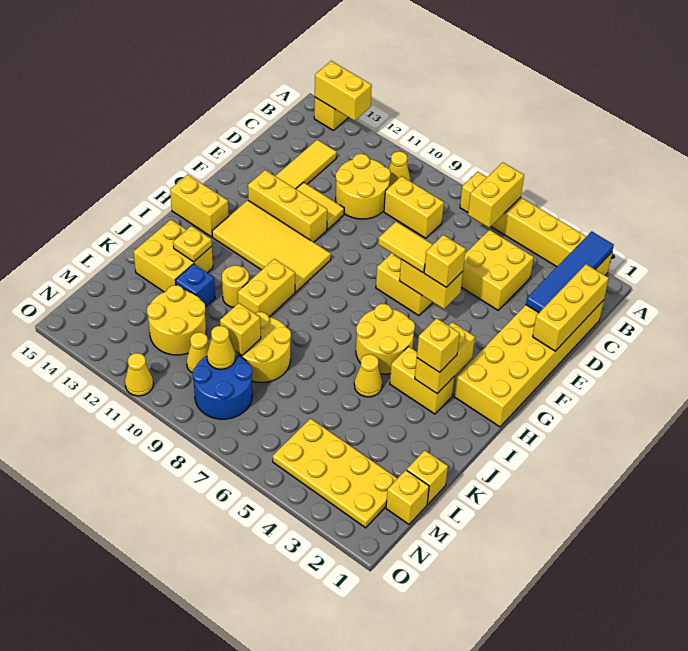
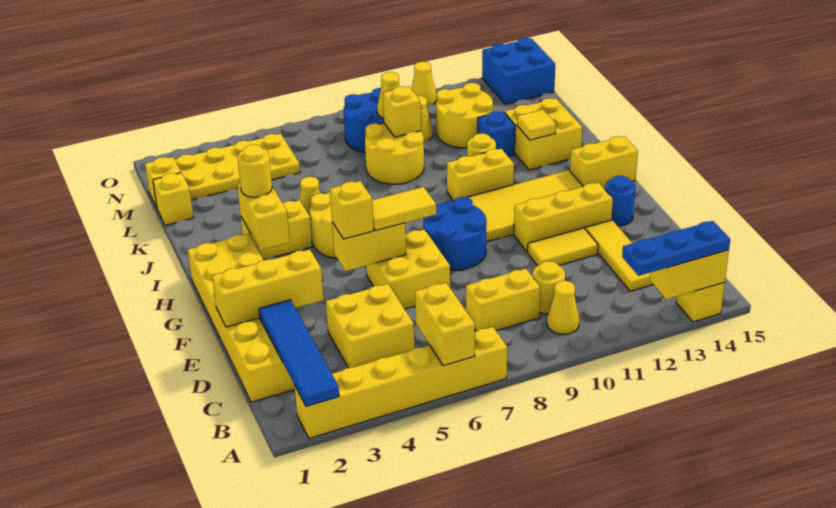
none -> blue 1x3 plate [622,221,730,276]
yellow 1x3 brick [533,264,609,351] -> yellow 1x3 brick turned to [212,250,324,327]
yellow 2x2 round brick [336,154,391,219] -> yellow 1x1 round brick [533,261,565,314]
none -> blue 2x2 round brick [423,197,486,270]
none -> blue 1x1 round brick [605,176,635,226]
yellow 1x1 brick [417,318,460,372] -> yellow 1x1 round brick [237,145,272,197]
yellow 1x2 brick [238,259,295,317] -> yellow 1x2 brick turned to [447,149,514,201]
yellow 1x1 plate [173,226,212,262] -> yellow 1x1 tile [517,110,556,140]
none -> blue 2x2 brick [482,38,555,104]

